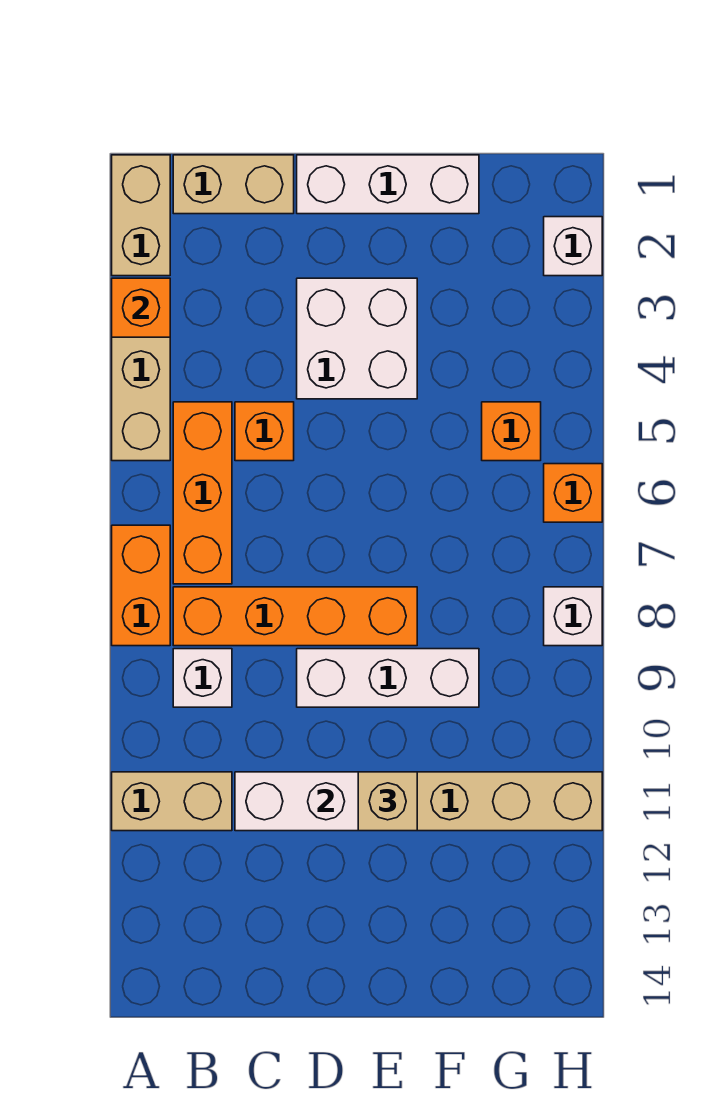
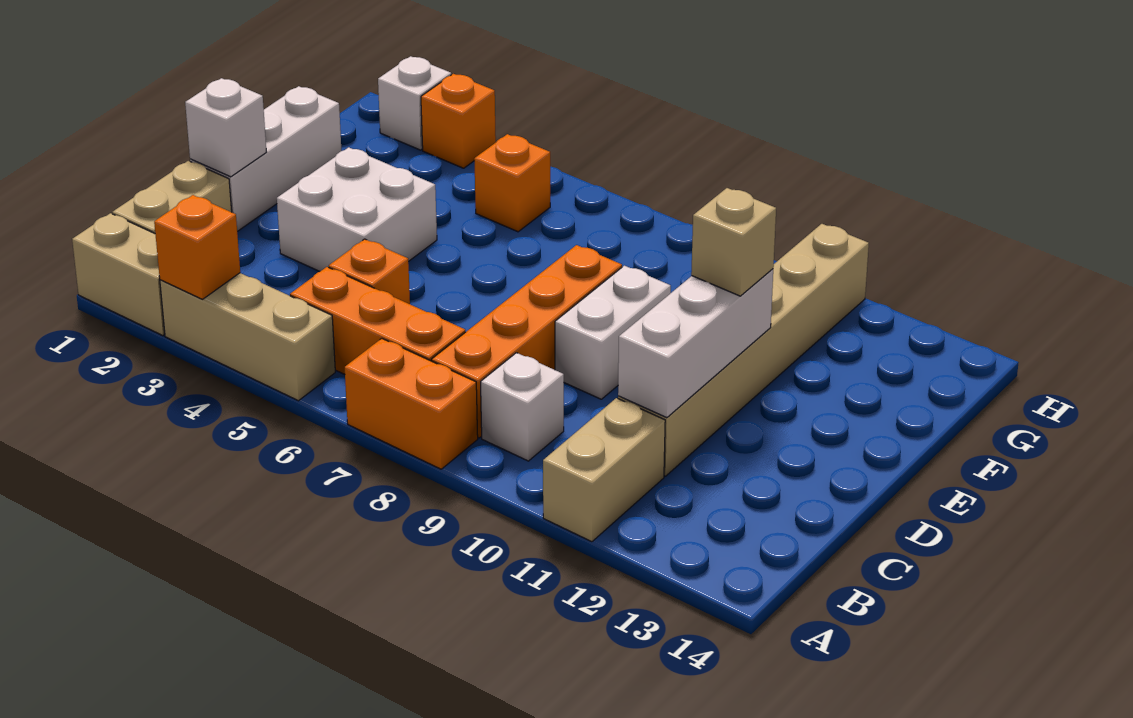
white 1x3 brick [297,649,479,707] -> white 1x2 brick [555,266,671,399]
orange 1x1 brick [544,464,602,522] -> orange 1x1 brick moved to [421,74,496,168]
white 1x1 brick [544,587,602,646] -> white 1x1 brick moved to [185,78,266,177]

